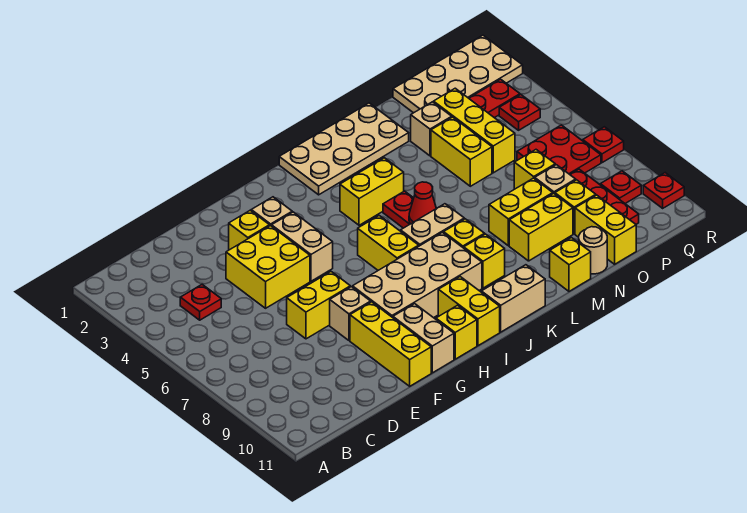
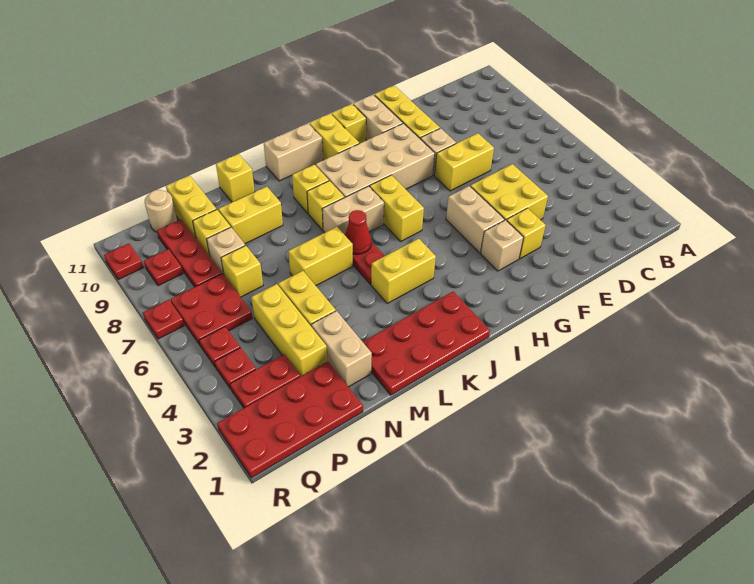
red 1x1 plate [180,284,221,320] -> red 1x1 plate moved to [199,327,240,366]
tan 2x4 plate [279,103,409,195] -> red 2x4 plate [363,292,490,395]
yellow 1x2 brick [489,178,553,246] -> yellow 1x2 brick moved to [288,227,353,285]
tan 1x1 brick [411,102,452,156] -> tan 1x2 brick [311,311,372,387]
tan 1x1 round brick [579,227,607,274] -> tan 1x1 round brick moved to [145,190,177,232]
tan 2x4 plate [393,35,523,113] -> red 2x4 plate [217,361,363,478]

